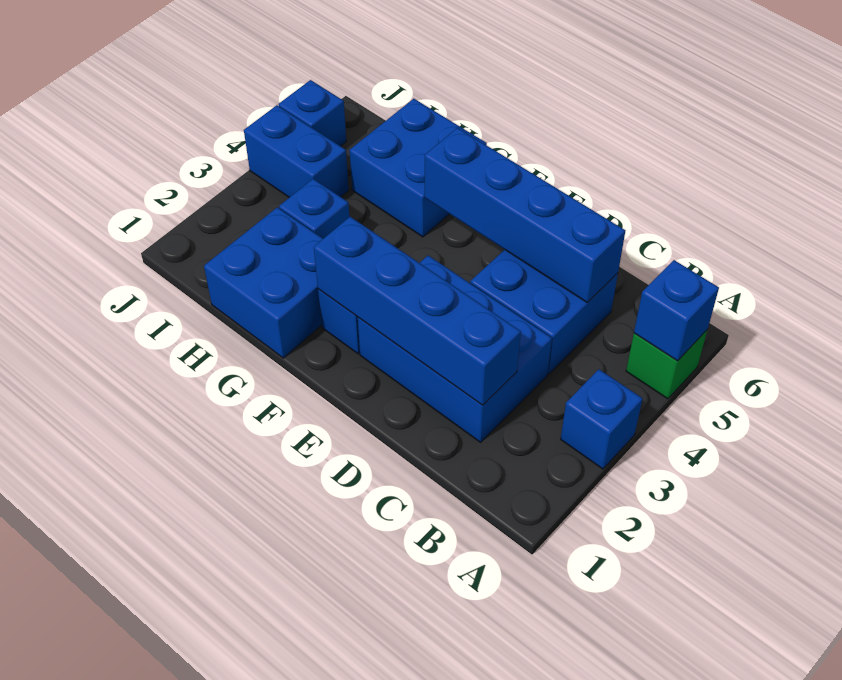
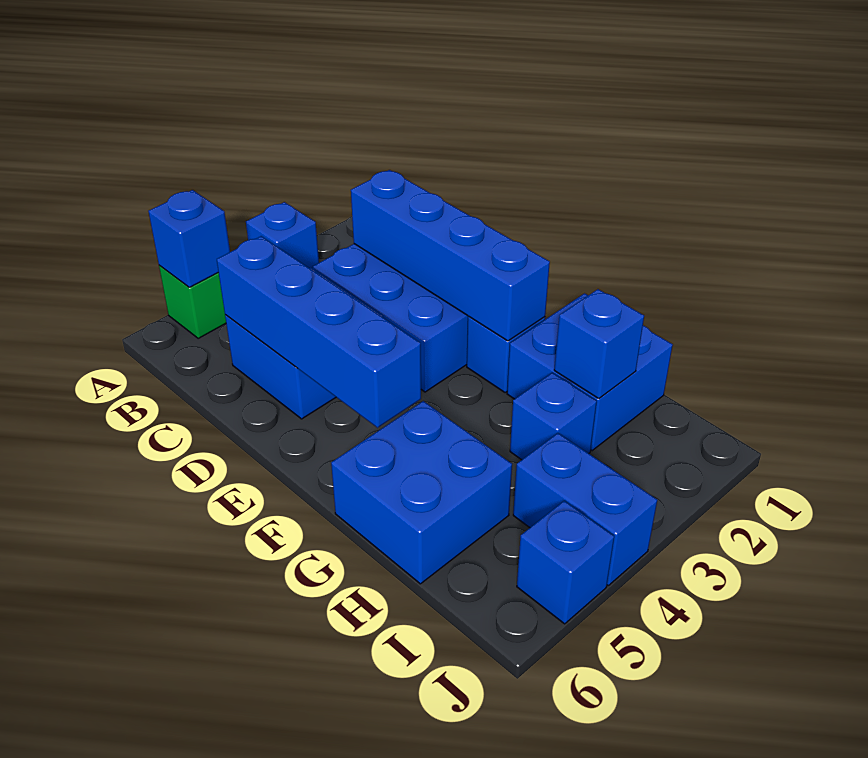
none -> blue 1x1 brick [554,289,644,399]

